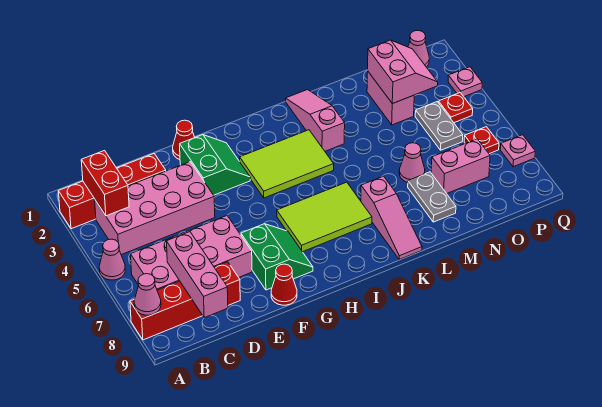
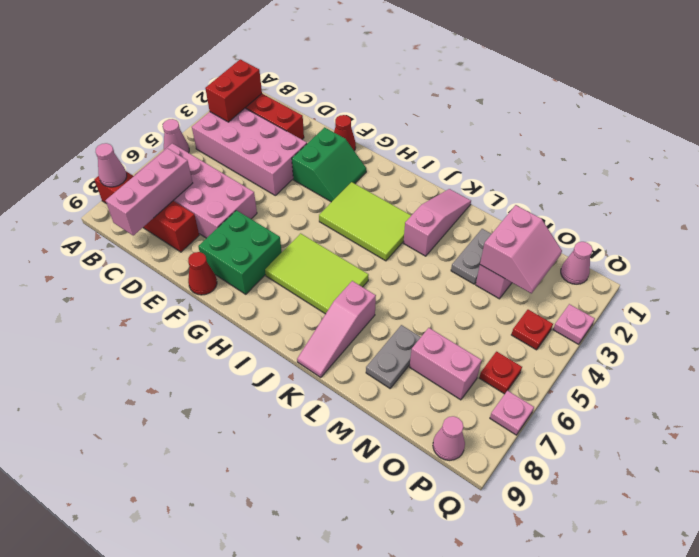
green 2x2 slope [241,224,313,290] -> green 2x2 brick [198,210,282,294]
pink 1x1 cone [399,143,425,183] -> pink 1x1 cone moved to [433,416,465,460]
grey 1x2 plate [415,102,463,150] -> grey 1x2 plate moved to [451,229,491,284]

